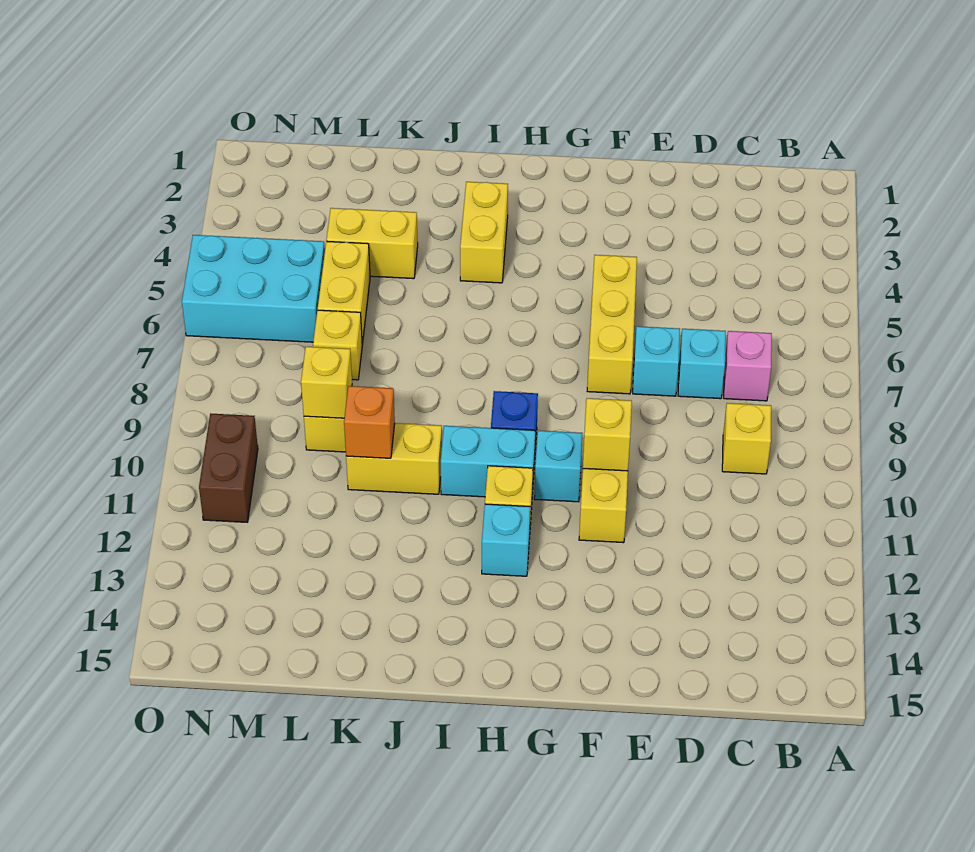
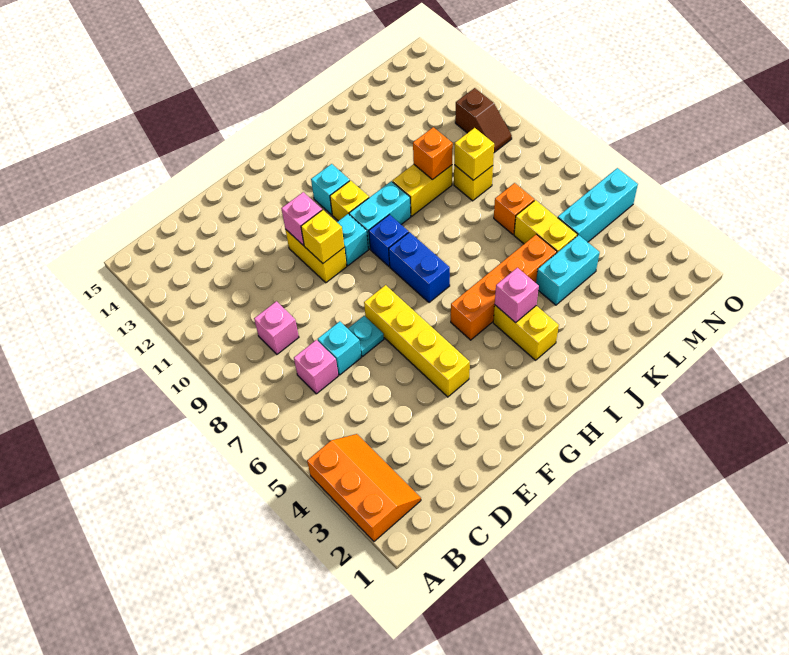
none -> orange 2x3 slope [307,434,421,541]
yellow 1x1 brick [722,403,771,474] -> pink 1x1 brick [254,301,299,354]
cyan 1x1 brick [633,326,680,396] -> cyan 1x1 plate [348,316,384,356]
yellow 1x3 brick [587,255,637,394] -> yellow 1x4 brick [364,285,470,397]
none -> pink 1x1 brick [281,192,322,245]
none -> orange 1x4 brick [451,234,557,340]
none -> blue 1x2 brick [389,232,450,303]
none -> pink 1x1 brick [495,268,539,323]
yellow 1x2 brick [326,208,418,279] -> cyan 1x2 brick [536,235,600,305]
yellow 1x1 brick [313,310,362,380] -> orange 1x1 brick [494,183,535,234]
cyan 2x3 brick [182,235,325,342] -> cyan 1x3 brick [558,168,638,242]
brown 1x2 brick [199,414,258,522] -> brown 1x2 slope [455,88,512,152]

